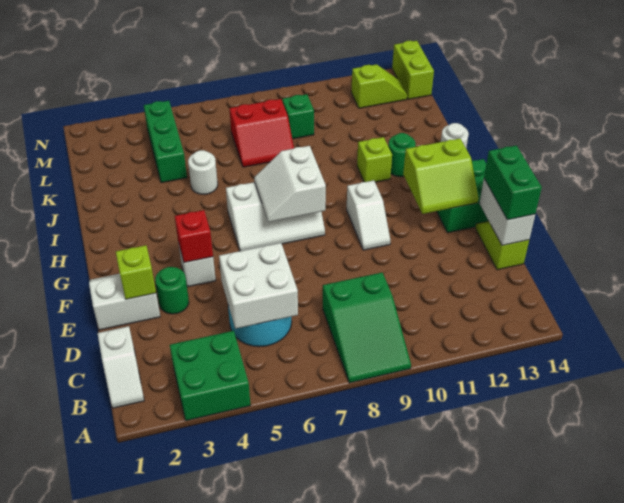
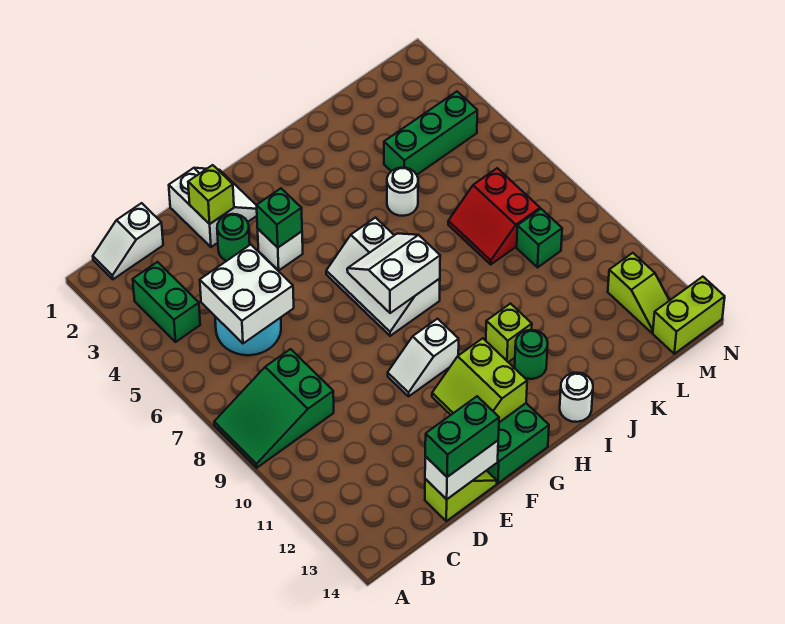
green 2x2 brick [170,331,251,421] -> green 1x2 brick [133,262,200,342]
red 1x1 brick [175,210,213,263] -> green 1x1 brick [257,188,302,247]

